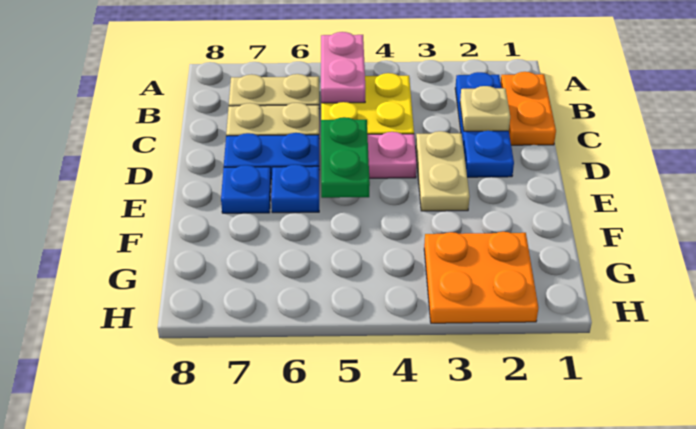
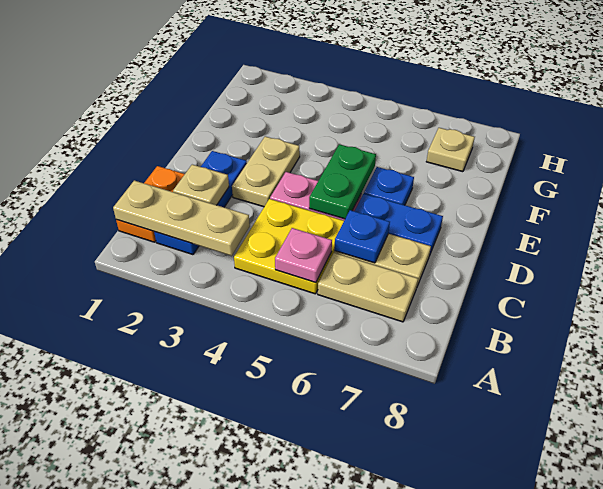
pink 1x2 plate [321,32,365,103] -> pink 1x1 plate [275,228,332,283]
none -> tan 1x3 plate [113,181,250,256]
blue 1x1 plate [221,165,271,213] -> blue 1x1 plate moved to [334,210,390,263]
orange 2x2 plate [424,232,538,323] -> none
none -> tan 1x1 plate [426,128,475,172]

